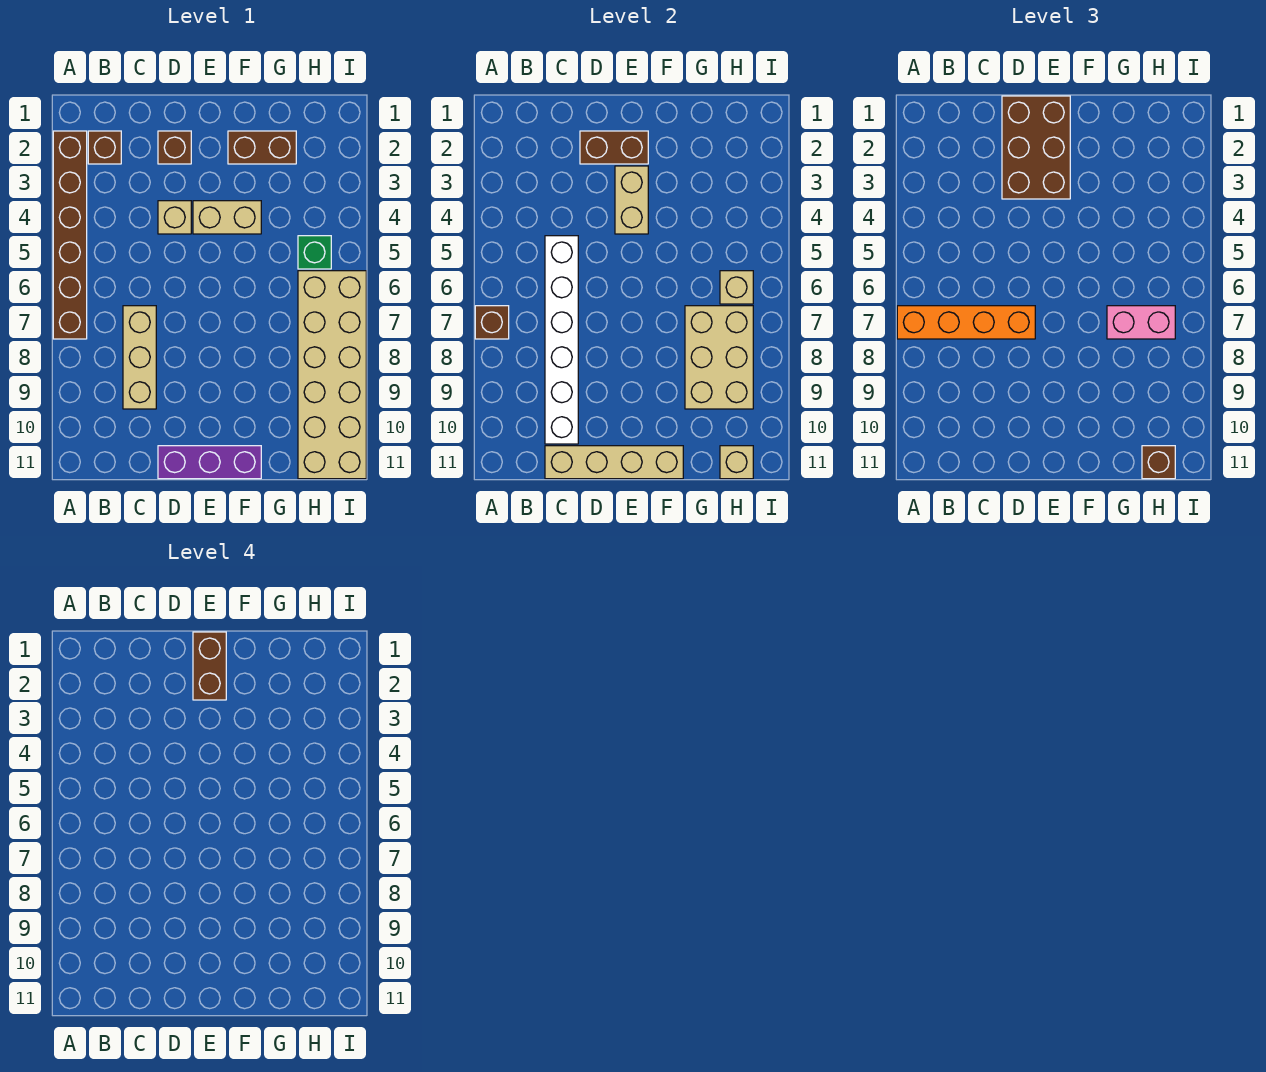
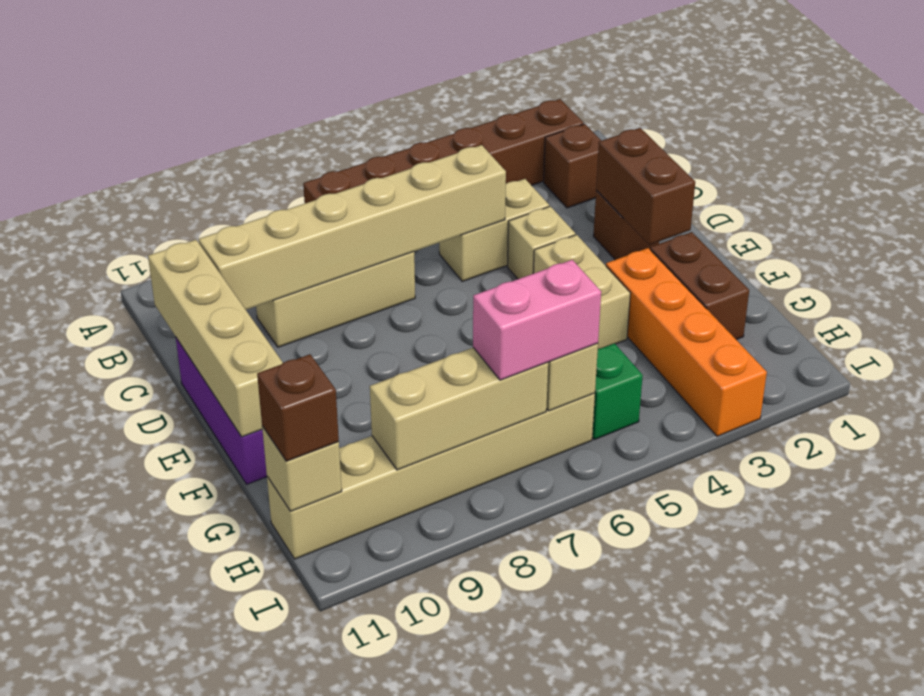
brown 1x1 brick [475,306,509,339] -> none
orange 1x4 brick [897,306,1035,339] -> orange 1x4 brick moved to [606,248,767,436]
white 1x6 brick [545,236,578,444] -> tan 1x6 brick [199,145,506,310]
brown 2x3 brick [1002,96,1070,199] -> none
brown 1x2 brick [193,632,226,700] -> none
tan 1x2 brick [615,166,648,234] -> tan 1x2 brick moved to [439,179,549,281]
tan 2x3 brick [685,306,753,409] -> tan 1x3 brick [370,348,548,470]
pink 1x2 brick [1107,306,1175,339] -> pink 1x2 brick turned to [473,260,601,380]
tan 2x6 brick [298,271,366,479] -> tan 1x6 brick [267,393,595,559]

